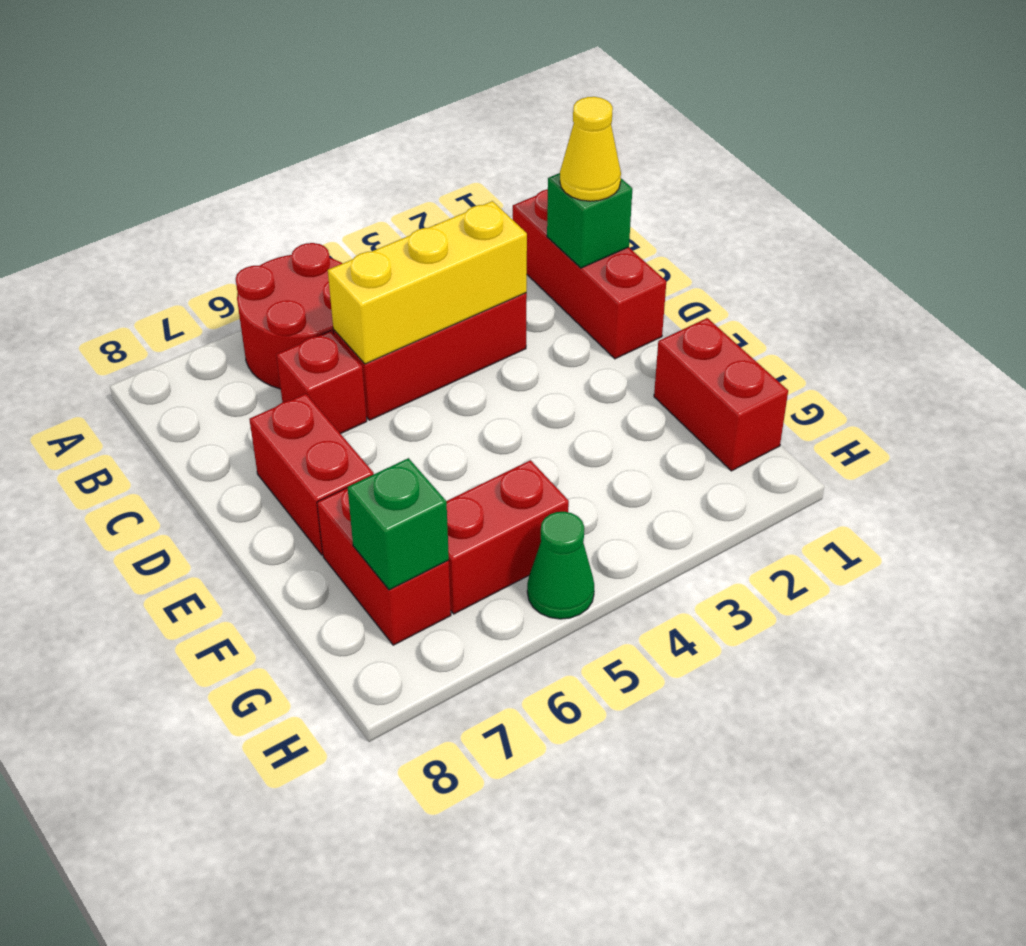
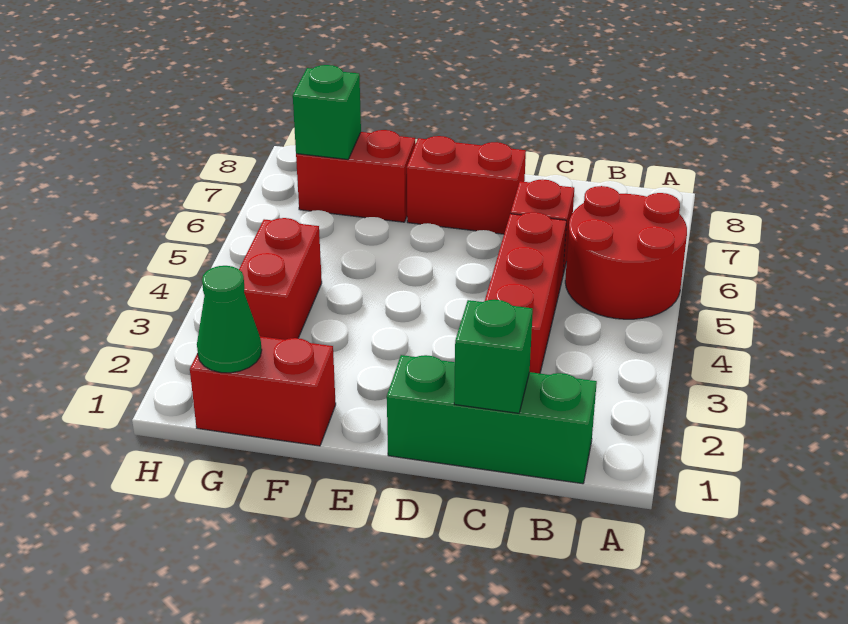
red 1x3 brick [513,189,666,359] -> green 1x3 brick [387,355,597,484]
yellow 1x1 cone [560,97,621,201] -> none
yellow 1x3 brick [328,201,527,364] -> none
red 1x2 brick [447,460,569,614] -> red 1x2 brick moved to [239,218,322,340]
green 1x1 cone [527,512,594,619] -> green 1x1 cone moved to [197,266,262,373]

